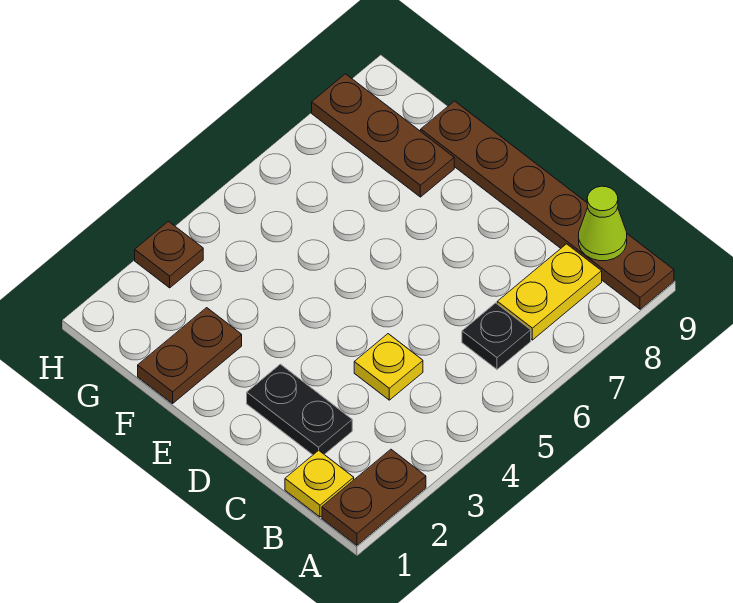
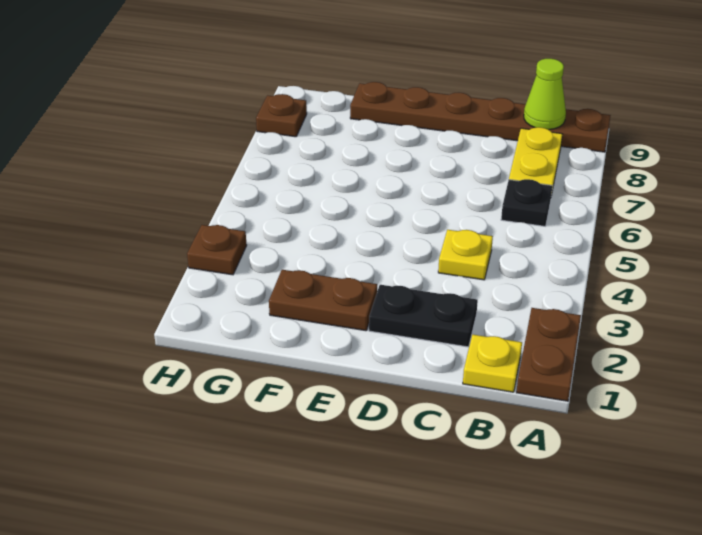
brown 1x2 plate [138,308,242,403] -> brown 1x2 plate turned to [269,270,377,331]
brown 1x3 plate [312,74,454,197] -> brown 1x1 plate [256,94,307,137]

